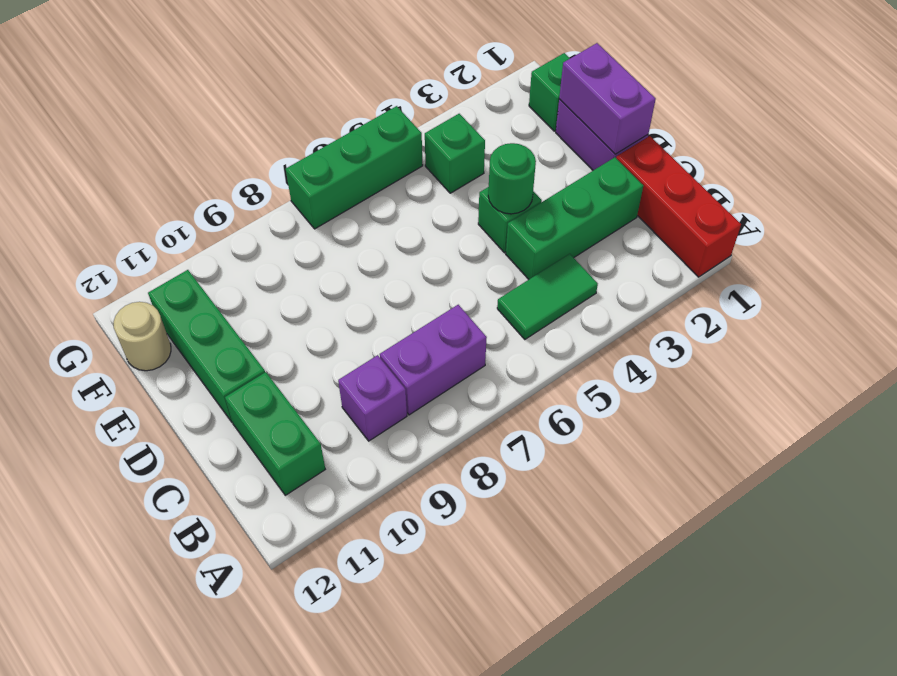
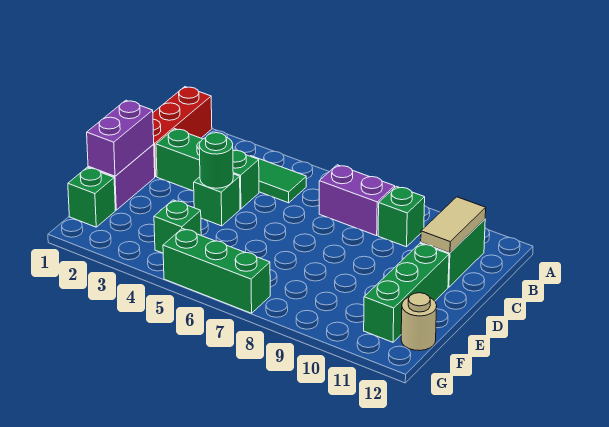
purple 1x1 brick [338,355,407,441] -> green 1x1 brick [378,186,425,247]
none -> tan 1x2 tile [421,197,486,253]

